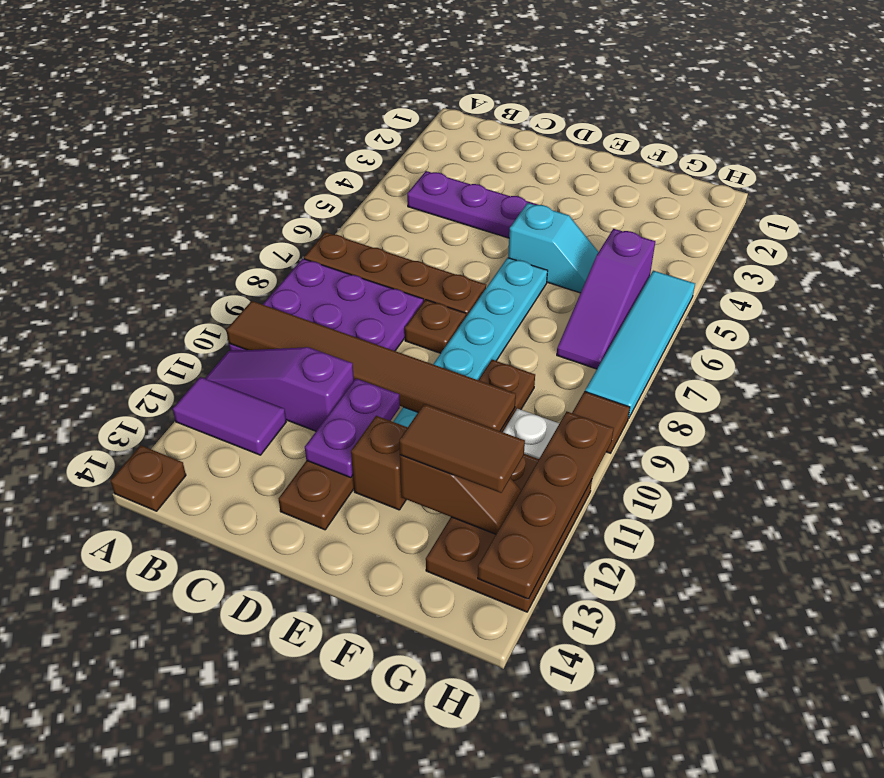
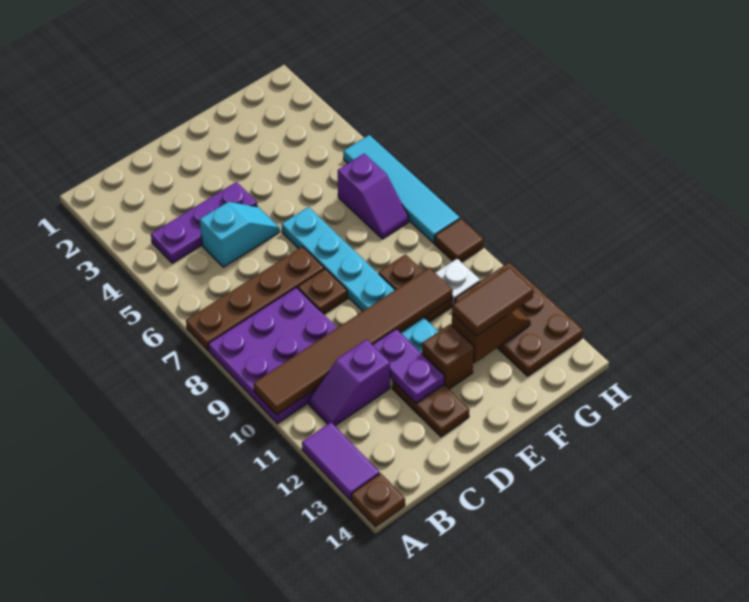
purple 1x3 slope [205,347,354,431] -> purple 1x2 slope [309,339,390,426]
purple 1x2 tile [173,377,286,455] -> purple 1x2 tile turned to [302,422,380,500]
cyan 1x2 slope [508,203,598,293] -> cyan 1x2 slope moved to [200,202,280,267]
purple 1x3 slope [557,229,655,369] -> purple 1x2 slope [338,154,409,239]
brown 1x4 plate [478,412,614,599] -> none

